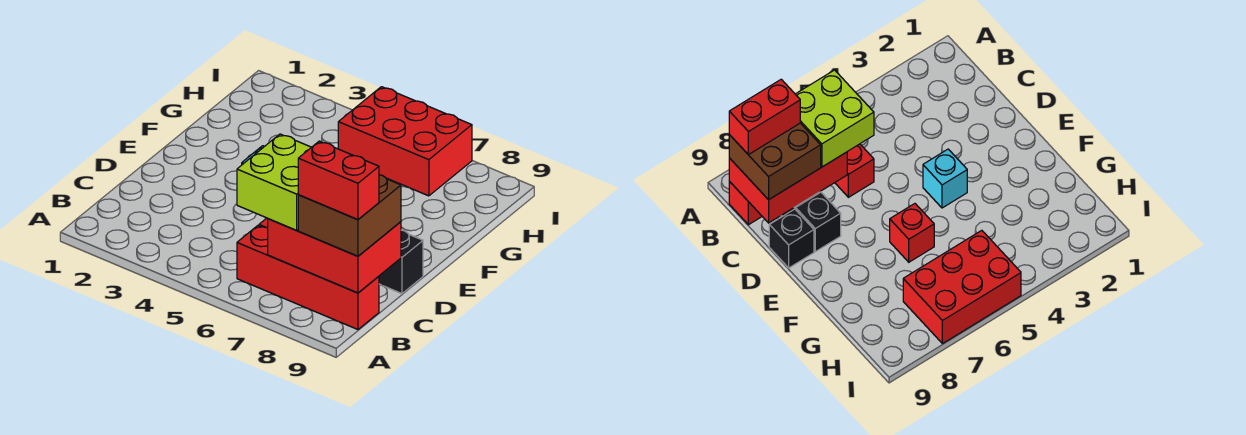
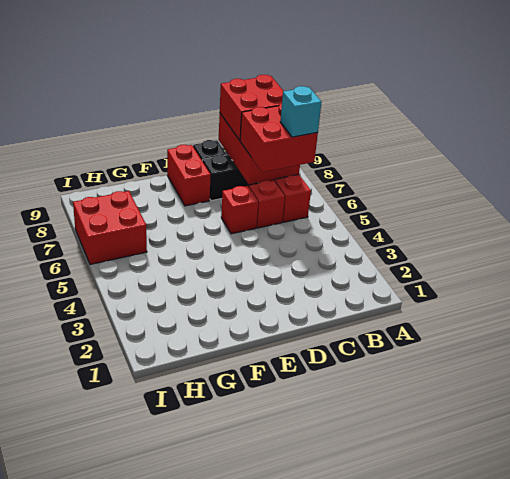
lime 2x2 brick [237,134,311,230] -> red 2x2 brick [240,103,318,172]
brown 2x2 brick [298,175,401,256] -> red 2x2 brick [220,75,283,140]
red 1x2 brick [298,141,379,220] -> red 1x2 brick moved to [167,145,211,206]
cyan 1x1 brick [923,149,967,208] -> cyan 1x1 brick moved to [280,86,322,137]
red 1x1 brick [890,204,934,262] -> red 1x1 brick moved to [221,186,258,234]
red 2x3 brick [338,87,472,196] -> red 2x2 brick [73,191,147,264]

